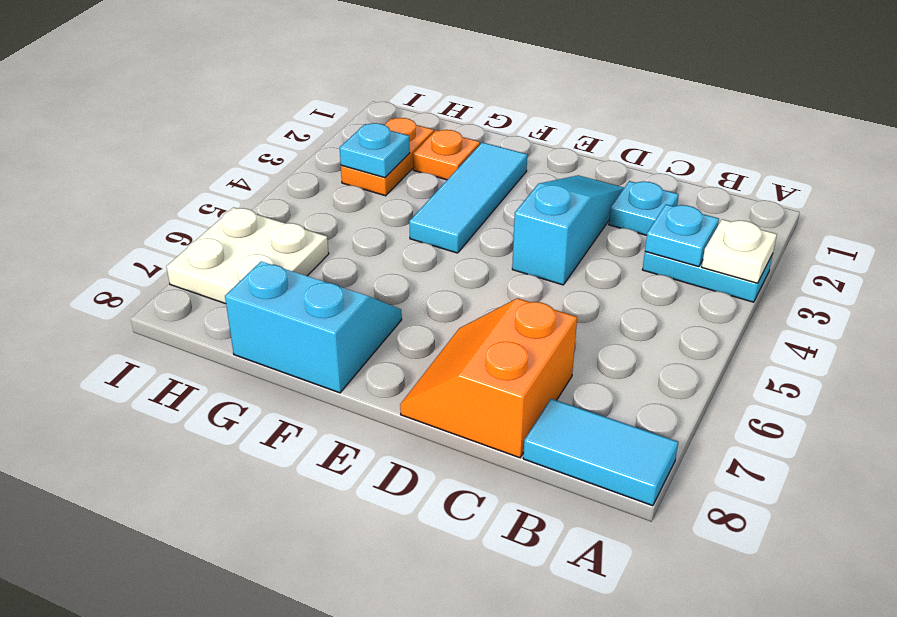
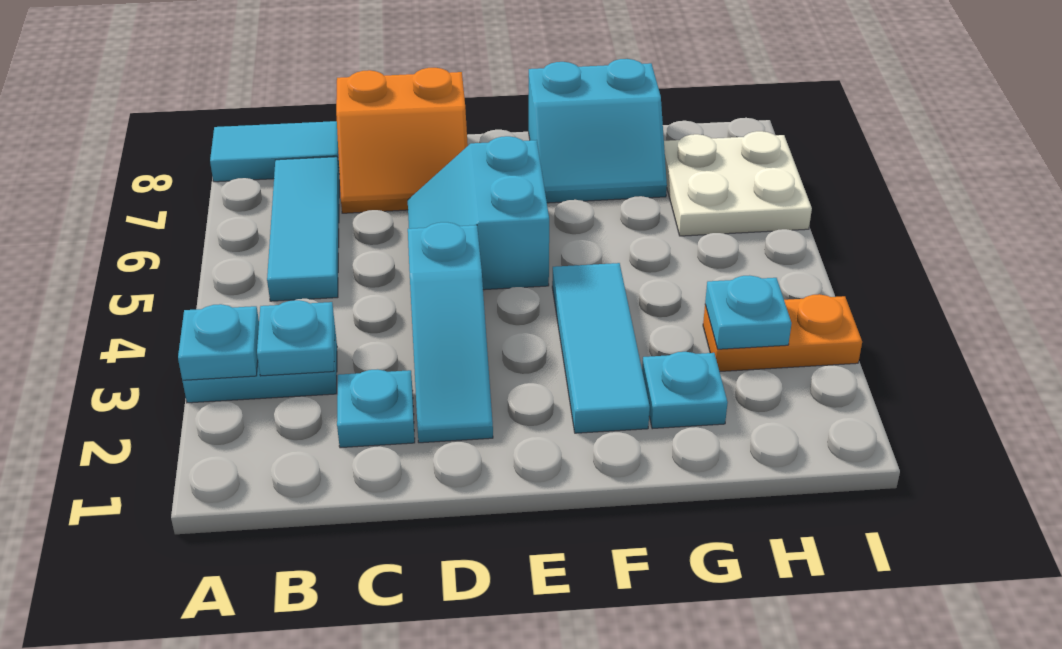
white 1x1 plate [702,219,777,283] -> cyan 1x1 plate [178,304,259,380]
none -> cyan 1x3 tile [267,157,339,301]
orange 2x2 slope [400,298,577,458] -> orange 2x2 slope turned to [336,68,468,213]
none -> cyan 2x2 slope [408,136,549,290]
orange 1x1 plate [413,130,480,180] -> cyan 1x1 plate [642,352,728,429]
orange 1x2 plate [341,118,434,196] -> orange 1x2 plate turned to [703,294,862,372]

